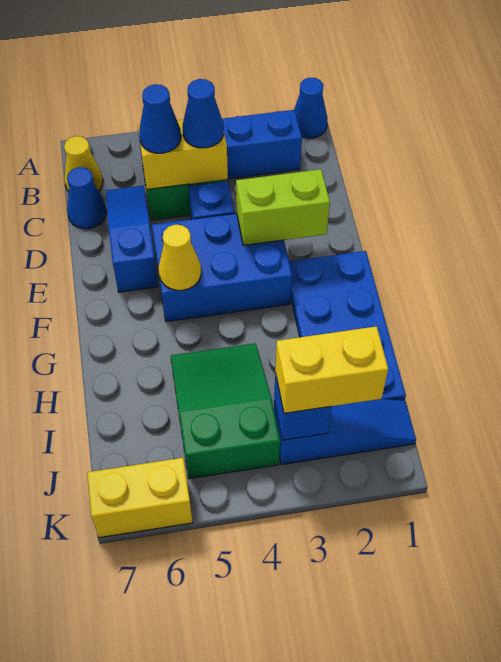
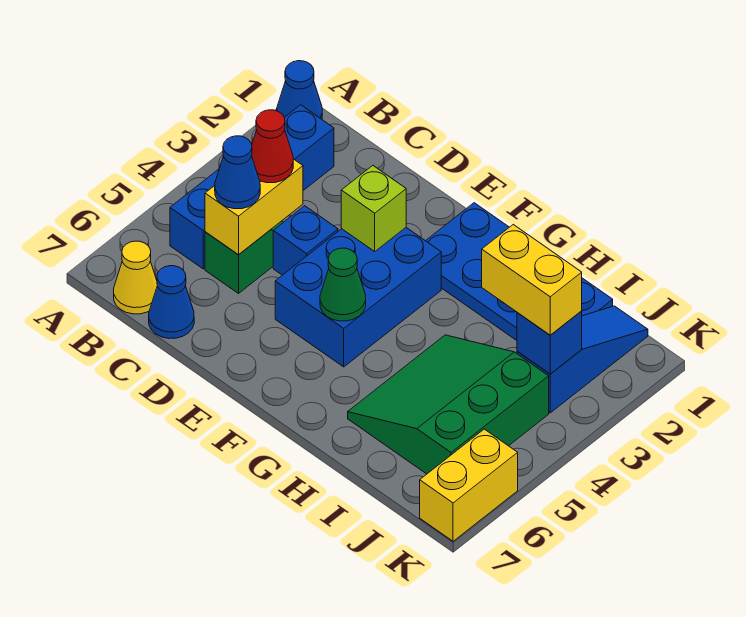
blue 1x1 cone [183,79,224,148] -> red 1x1 cone [252,110,293,183]
blue 1x3 slope [106,186,158,292] -> none
lime 1x2 brick [236,169,330,245] -> lime 1x1 brick [341,166,406,251]
yellow 1x1 cone [159,225,201,290] -> green 1x1 cone [320,248,366,321]
green 2x3 slope [171,343,280,479] -> green 3x3 slope [348,335,549,474]
yellow 1x2 brick [275,326,388,413] -> yellow 1x2 brick turned to [482,225,582,335]

